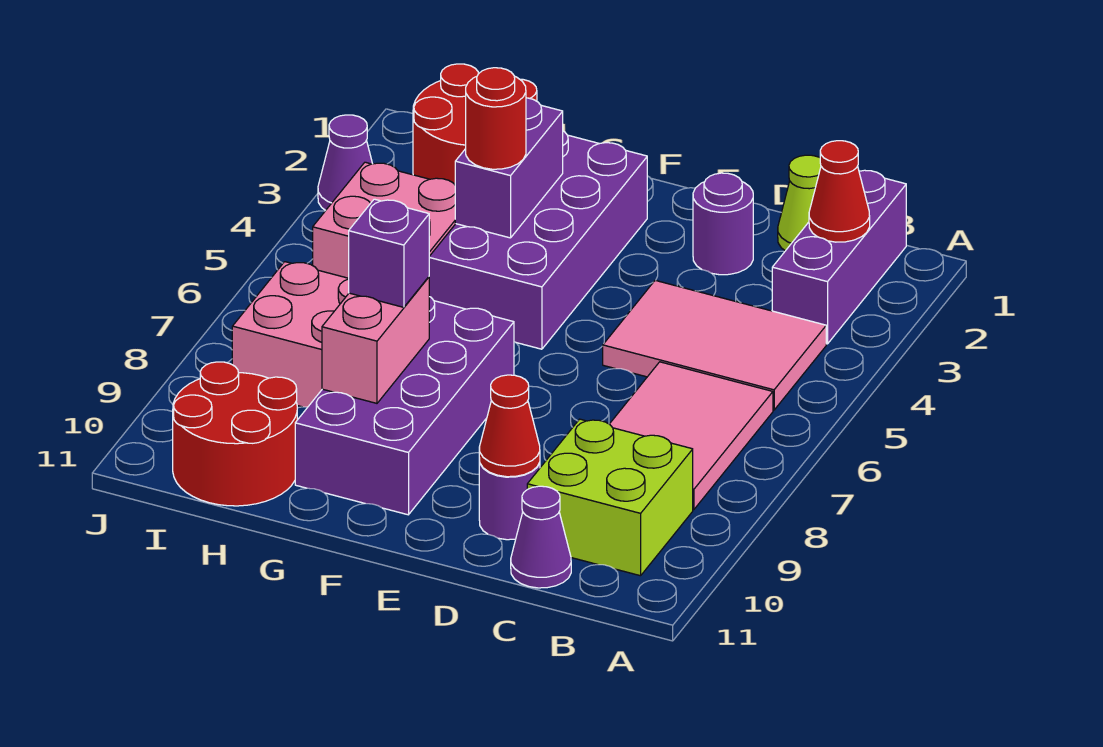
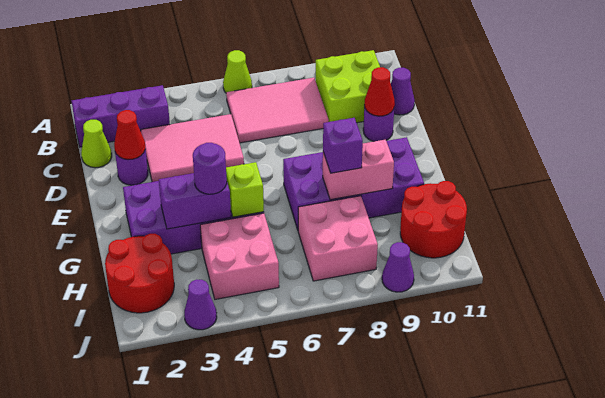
none -> lime 1x1 cone [223,50,252,93]
red 1x1 cone [809,141,870,242] -> red 1x1 cone moved to [114,110,145,160]
pink 2x3 tile [603,280,826,410] -> pink 2x3 tile turned to [141,114,244,182]
red 1x1 round brick [466,68,526,169] -> purple 1x1 round brick [193,143,227,194]
none -> lime 1x1 brick [226,162,264,217]
none -> purple 1x1 cone [382,242,414,292]

